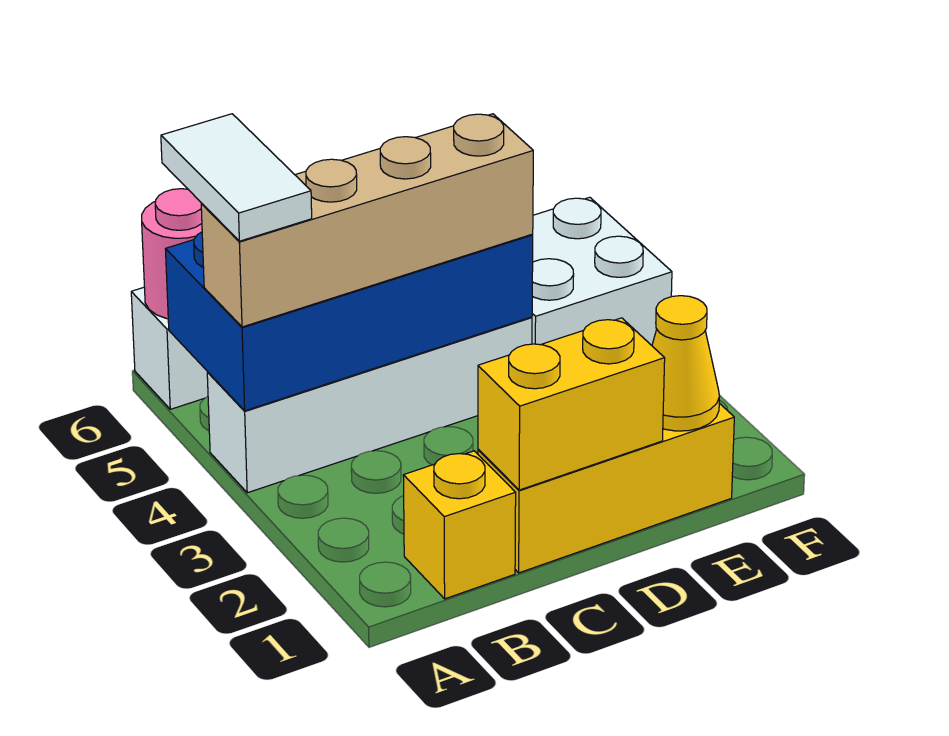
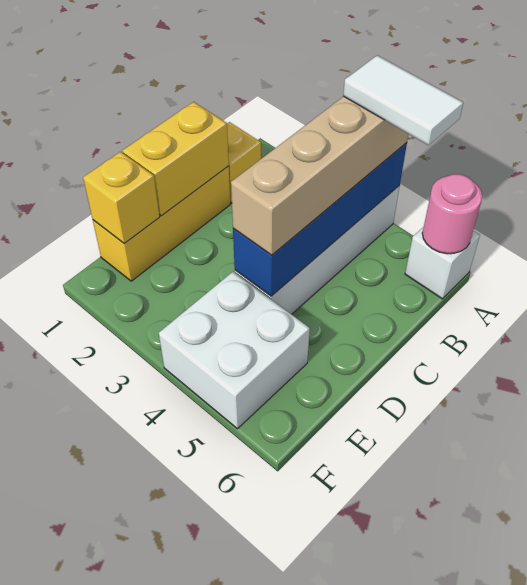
blue 2x4 brick [166,232,533,411] -> blue 1x4 brick [233,143,407,296]
yellow 1x1 cone [652,296,719,431] -> yellow 1x1 brick [83,152,159,243]

